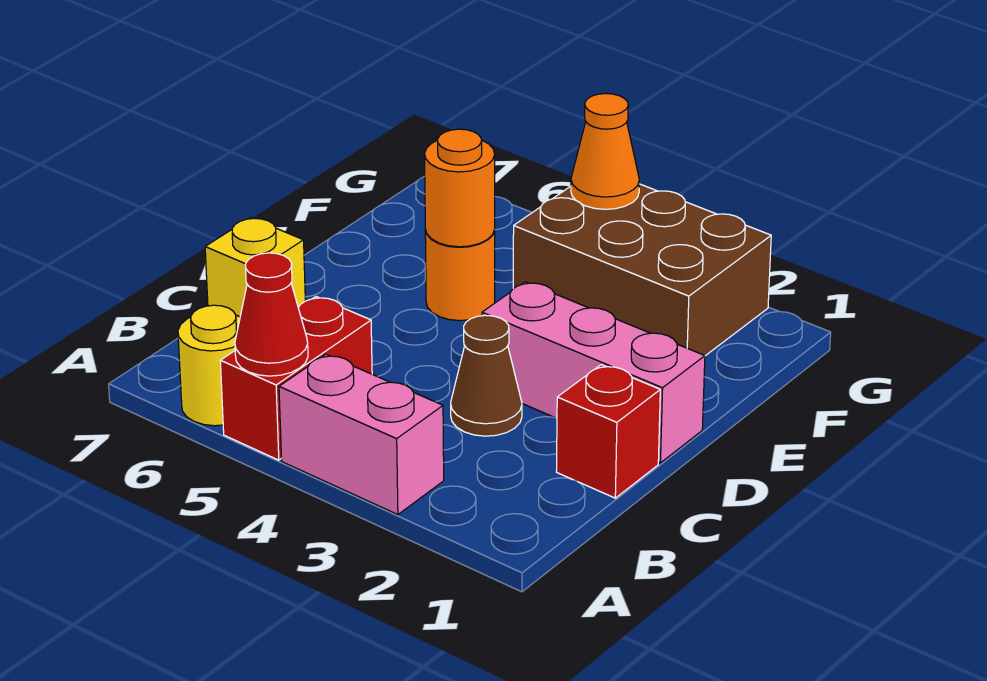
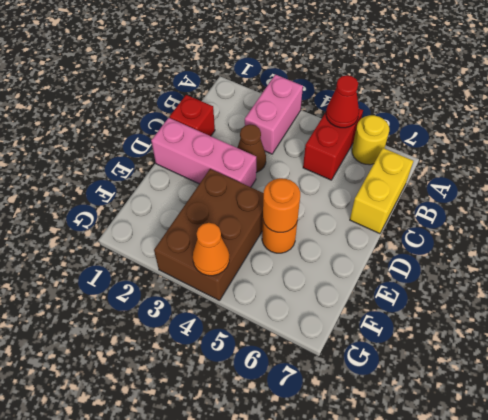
pink 1x2 brick [279,354,444,515] -> pink 1x2 brick turned to [245,75,303,154]
yellow 1x1 brick [205,218,305,317] -> yellow 1x2 brick [350,148,413,234]
brown 2x3 brick [513,184,771,356] -> brown 2x3 brick turned to [154,169,264,301]

